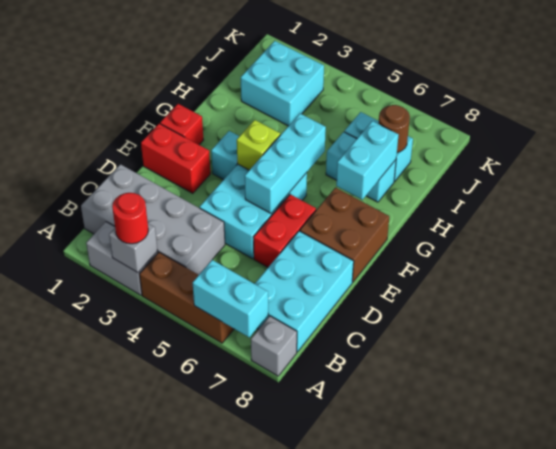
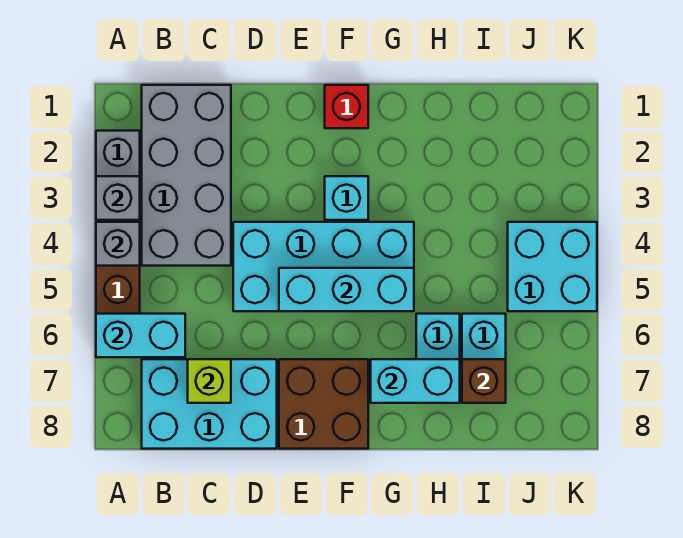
red 1x1 round brick [112,193,148,244] -> none
cyan 1x2 brick [193,260,268,337] -> cyan 1x2 brick turned to [96,314,185,357]
grey 1x1 brick [251,316,297,376] -> grey 1x1 brick moved to [96,222,140,266]
cyan 2x3 brick [200,164,307,259] -> cyan 2x4 brick [233,222,414,311]
red 1x2 brick [254,194,316,267] -> none
red 1x2 brick [141,124,210,193] -> none
lime 1x1 brick [237,120,280,170] -> lime 1x1 brick moved to [188,359,231,403]
cyan 2x2 brick [241,41,324,126] -> cyan 2x2 brick moved to [508,222,597,311]
brown 1x1 round brick [378,105,410,153] -> brown 1x1 brick [462,359,506,403]

